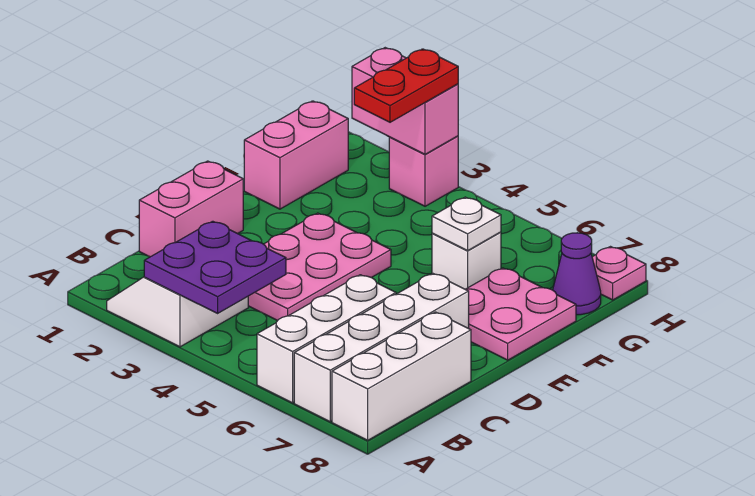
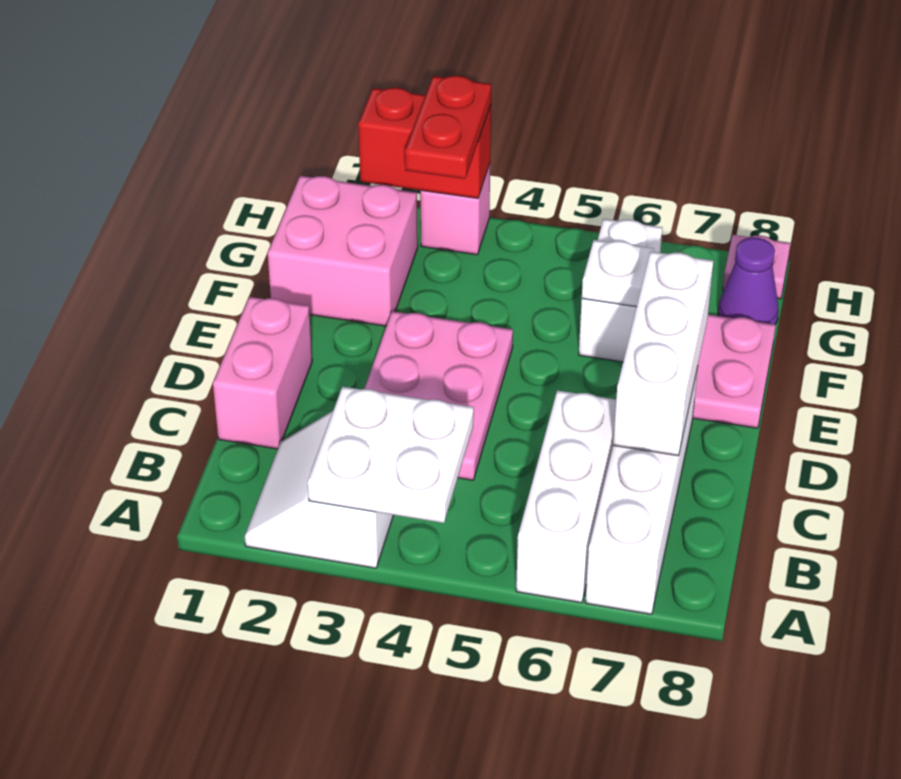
purple 2x2 plate [144,221,286,313] -> white 2x2 plate [308,387,474,523]
white 1x3 brick [332,312,471,440] -> white 1x3 brick moved to [613,252,714,456]
pink 1x2 brick [244,101,348,209] -> pink 2x2 brick [268,176,418,326]
white 1x1 brick [432,232,501,289] -> white 1x2 brick [579,219,662,362]
pink 1x2 brick [352,48,458,154] -> red 1x2 brick [358,88,491,198]

